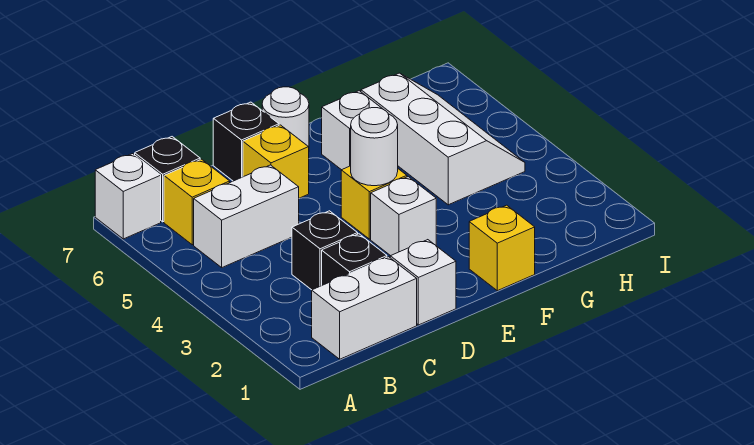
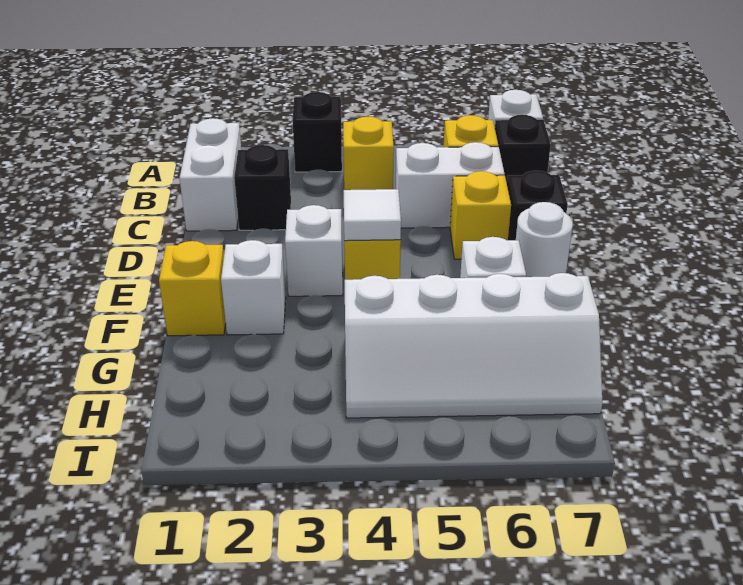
none -> yellow 1x1 brick [343,117,394,190]
white 1x2 brick [194,165,299,267] -> white 1x2 brick turned to [396,142,505,228]
black 1x1 brick [292,211,358,290] -> black 1x1 brick moved to [293,92,342,172]
white 1x1 brick [390,240,456,325] -> white 1x1 brick moved to [221,240,286,335]
white 1x1 round brick [351,108,398,186] -> white 1x1 tile [344,189,401,241]
white 2x3 slope [361,73,525,205] -> white 2x4 slope [345,273,602,418]

